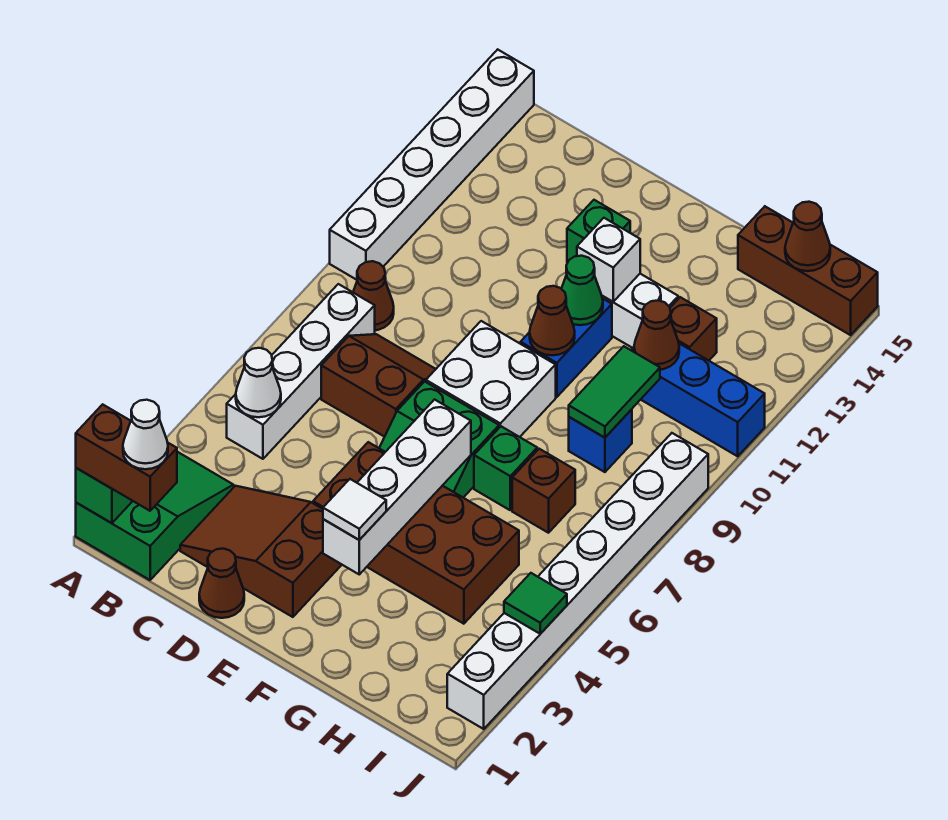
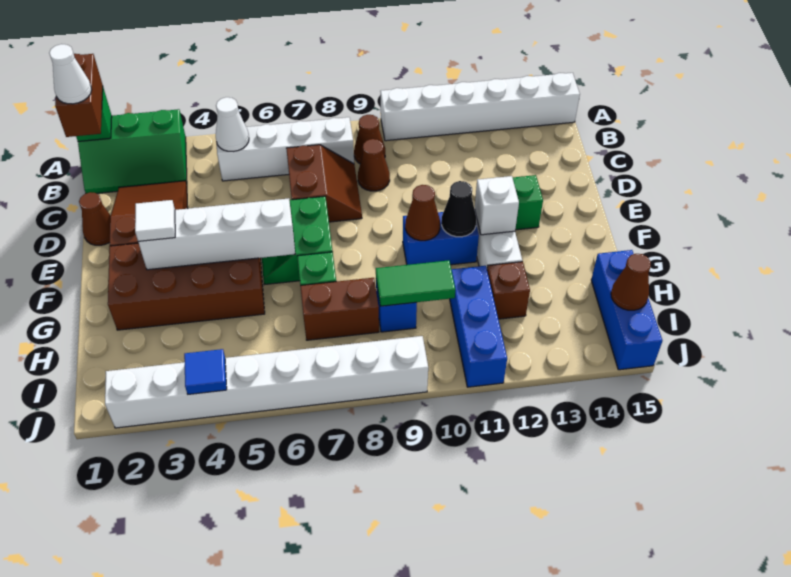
green 2x3 slope [76,452,234,580] -> green 2x3 slope turned to [78,109,187,193]
brown 2x4 brick [313,442,519,624] -> brown 2x4 brick turned to [108,243,265,330]
white 2x2 brick [426,321,556,437] -> none
green 1x1 cone [562,256,603,325] -> black 1x1 cone [442,181,476,237]
brown 1x1 brick [512,449,575,533] -> brown 1x2 brick [300,278,379,340]
brown 1x1 cone [634,300,679,370] -> brown 1x1 cone moved to [358,139,390,191]
brown 1x3 brick [738,207,878,335] -> blue 1x3 brick [591,250,662,370]
green 1x1 tile [504,573,567,634] -> blue 1x1 tile [184,349,227,394]

